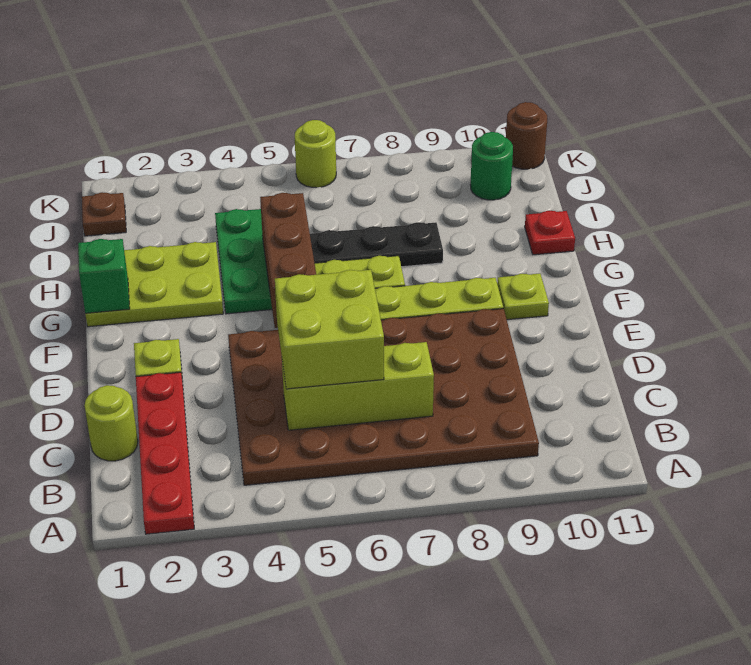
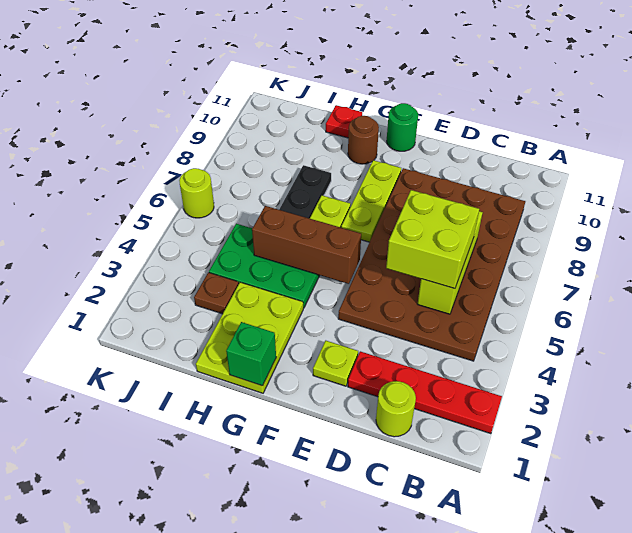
lime 1x1 plate [497,274,549,320] -> none
brown 1x1 plate [82,192,126,236] -> brown 1x1 plate moved to [194,273,239,314]
green 1x1 round brick [470,132,513,200] -> green 1x1 round brick moved to [387,103,418,151]
brown 1x1 round brick [506,102,547,169] -> brown 1x1 round brick moved to [348,116,379,164]

